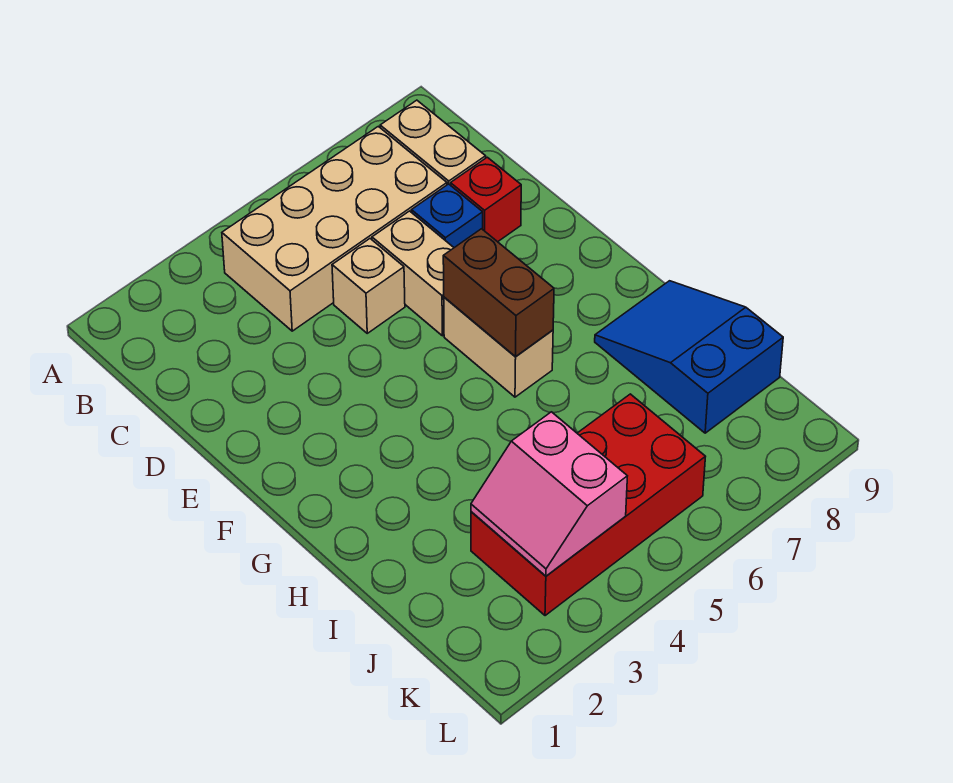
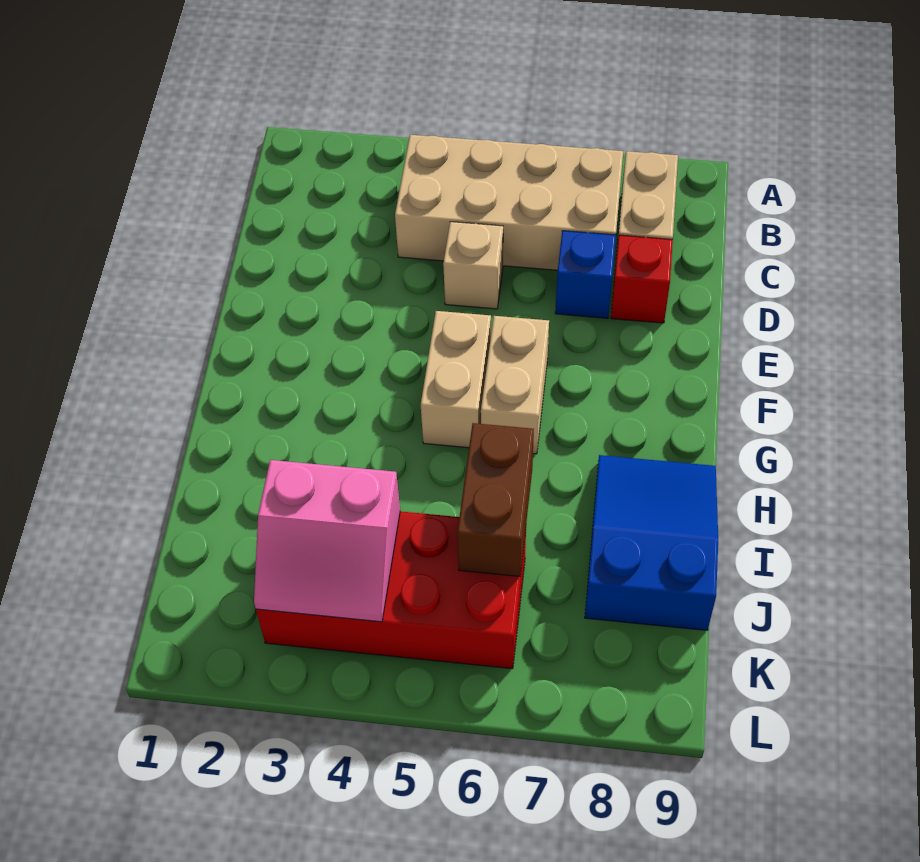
tan 1x2 brick [372,211,454,336] -> tan 1x2 brick moved to [421,311,491,448]
brown 1x2 brick [443,229,554,357] -> brown 1x2 brick moved to [457,423,534,576]
pink 2x2 slope [471,412,627,576] -> pink 2x2 slope turned to [254,460,400,622]

